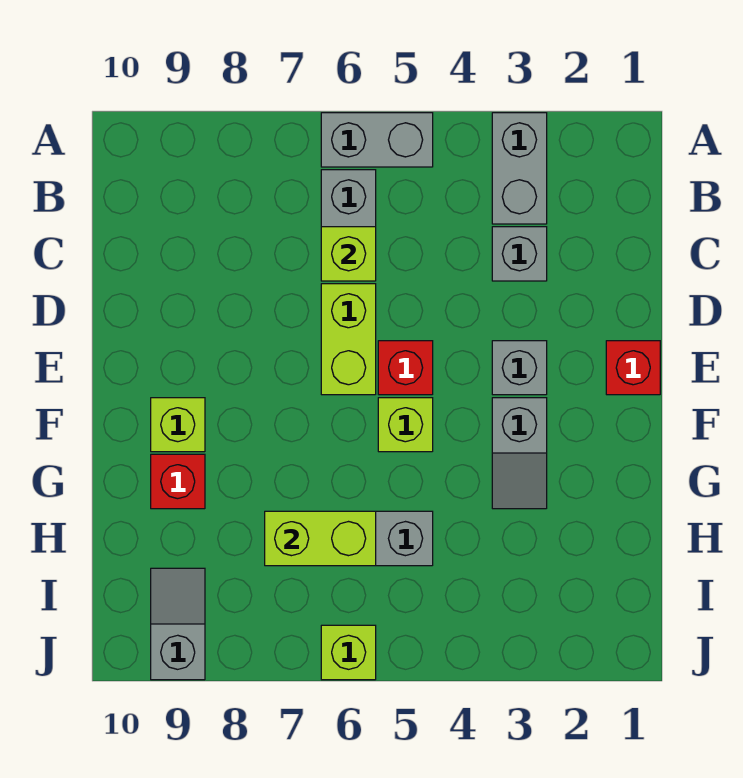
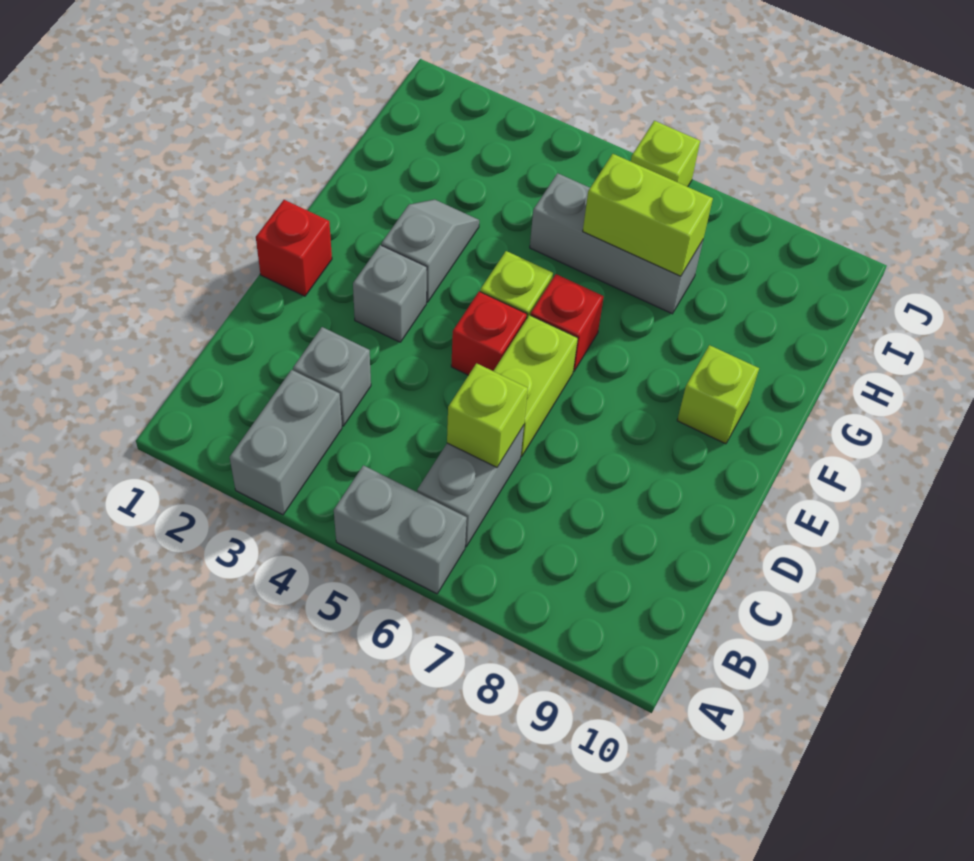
red 1x1 brick [151,454,205,509] -> red 1x1 brick moved to [530,274,604,372]
grey 1x2 slope [151,568,205,680] -> none

